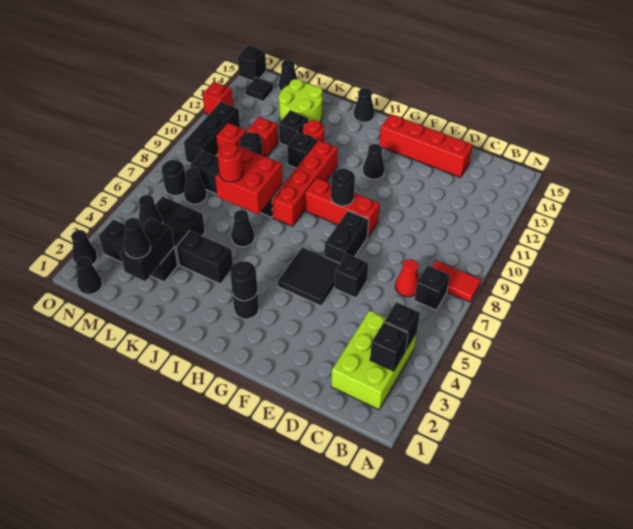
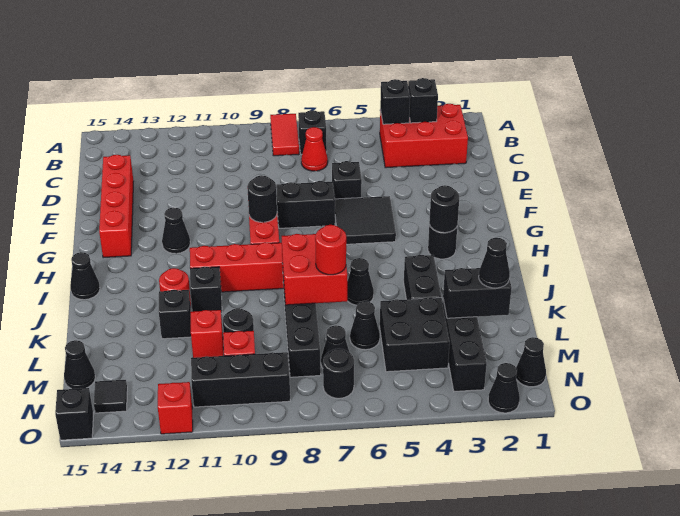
lime 2x3 brick [331,310,417,410] -> red 2x3 brick [380,104,468,168]
lime 2x2 round brick [279,79,322,122] -> none
black 1x1 cone [139,195,163,228] -> black 1x1 cone moved to [350,301,380,350]

